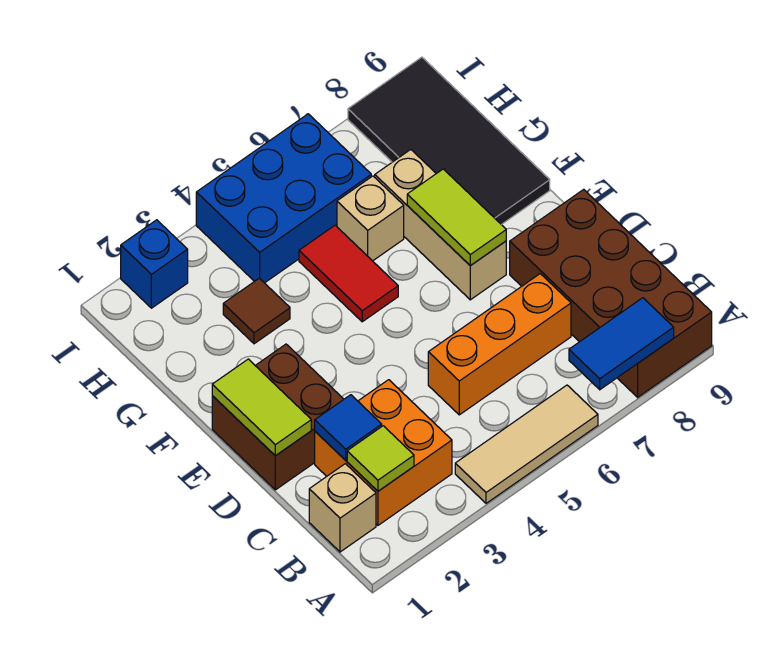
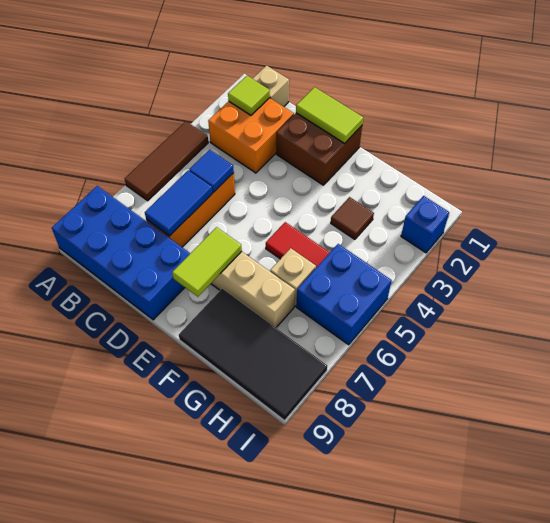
tan 1x3 tile [455,385,598,503] -> brown 1x3 tile [124,122,208,201]
blue 1x2 tile [569,298,674,390] -> blue 1x2 tile moved to [145,170,213,236]
brown 2x4 brick [510,189,712,397] -> blue 2x4 brick [52,186,190,320]
blue 1x1 tile [315,395,382,460] -> blue 1x1 tile moved to [189,150,234,192]
lime 1x2 tile [407,169,506,266] -> lime 1x2 tile turned to [172,227,242,297]
blue 2x3 brick [196,114,371,283] -> blue 2x2 brick [296,244,392,345]

